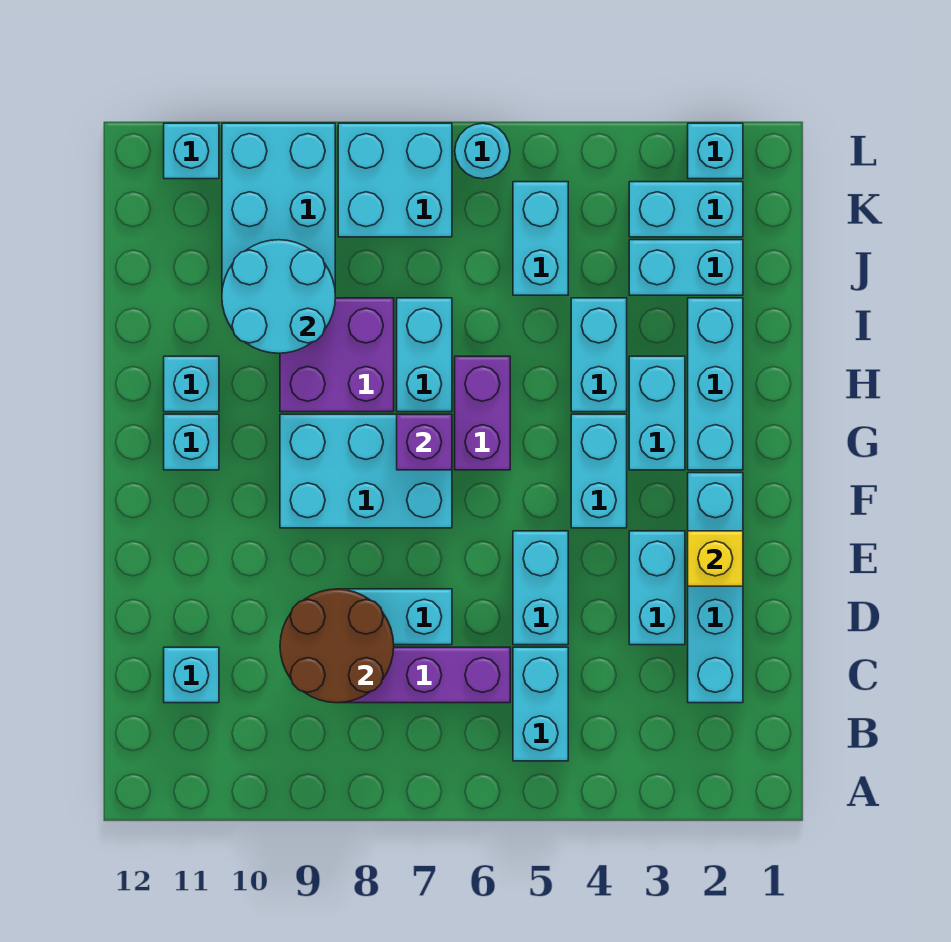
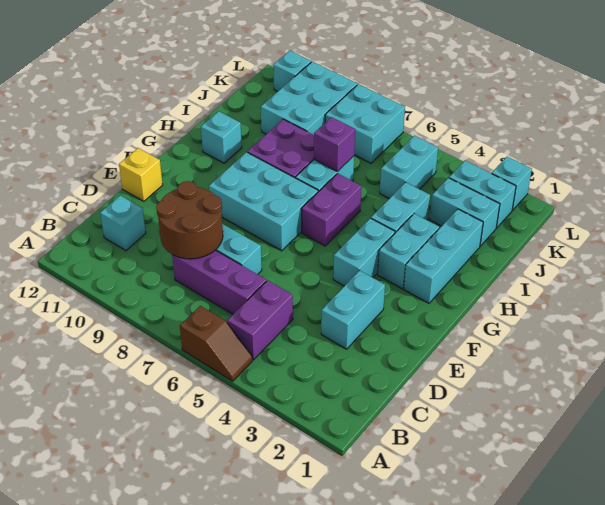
none -> brown 1x2 slope [180,306,253,381]
cyan 1x2 brick [513,647,568,761] -> purple 1x2 brick [227,281,293,360]
cyan 1x4 brick [688,473,743,703] -> none
cyan 1x2 brick [513,531,568,645] -> none
yellow 1x1 brick [688,531,743,586] -> yellow 1x1 brick moved to [119,148,163,201]
purple 1x1 brick [397,414,452,470] -> purple 1x1 brick moved to [314,117,355,171]
cyan 1x1 brick [164,414,219,470] -> none
cyan 2x2 round brick [222,240,335,353] -> none
cyan 1x1 round brick [455,123,510,179] -> none

